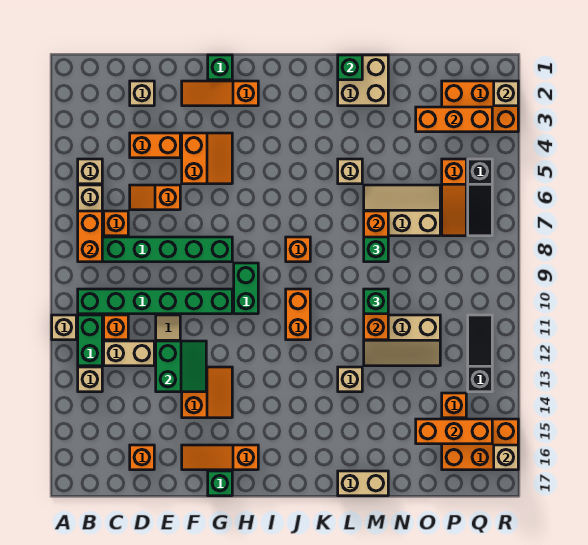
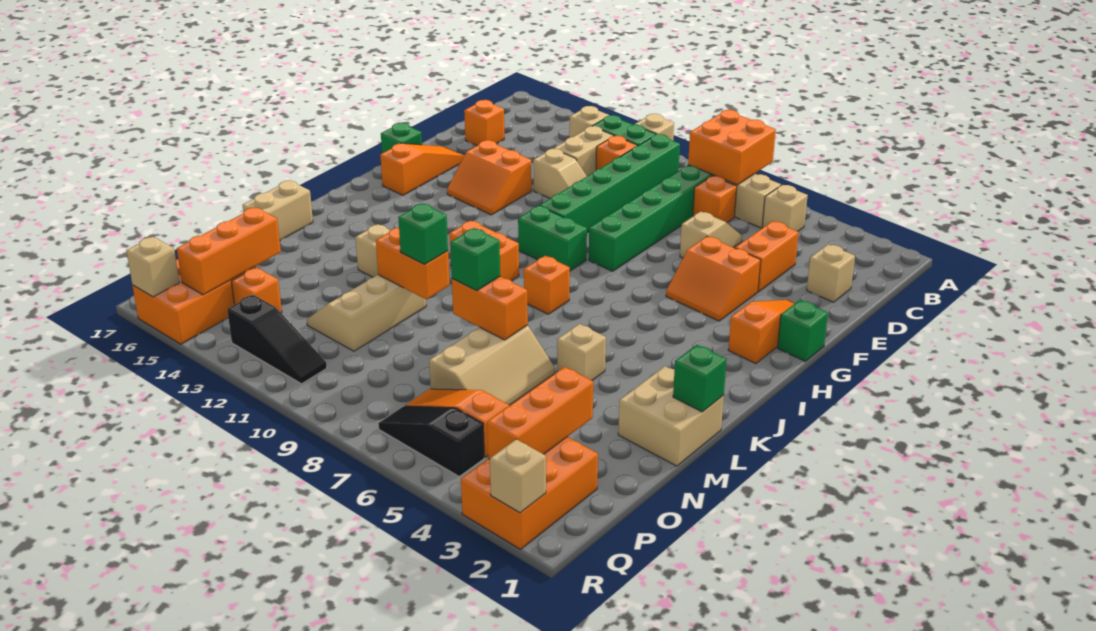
orange 1x2 brick [78,211,102,262] -> orange 2x2 brick [688,110,776,185]
orange 1x2 slope [130,185,180,210] -> tan 1x2 slope [680,211,742,258]
green 2x2 slope [156,341,206,392] -> none

